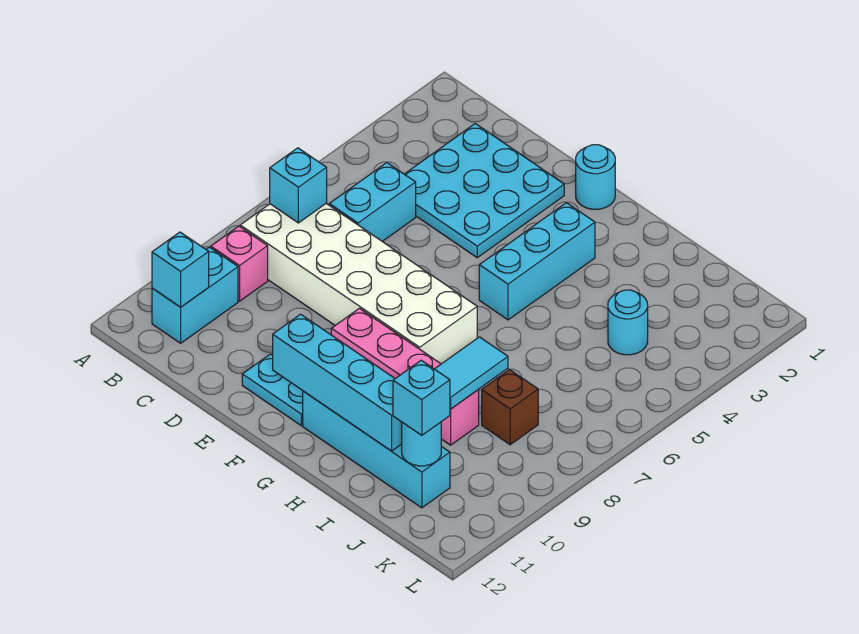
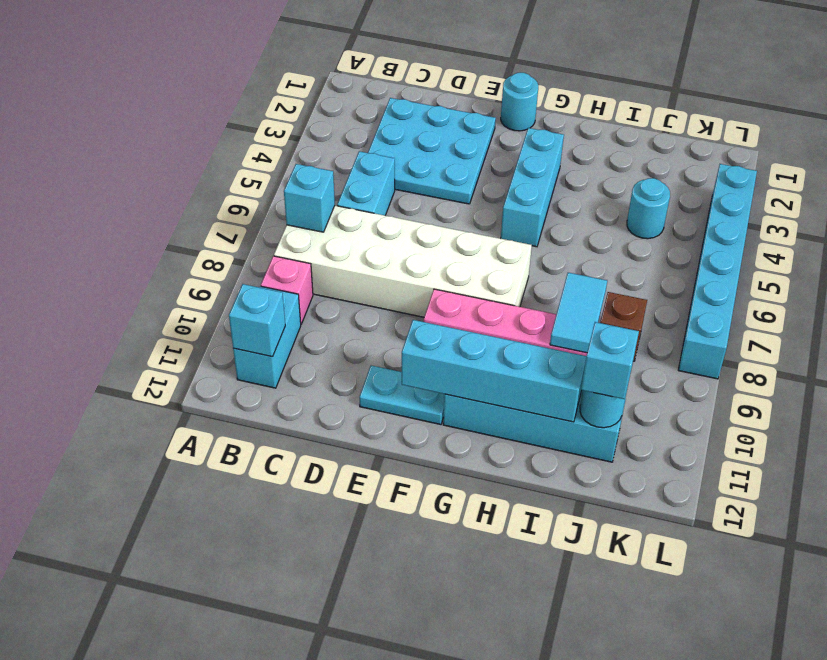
none -> cyan 1x6 brick [678,164,757,379]

